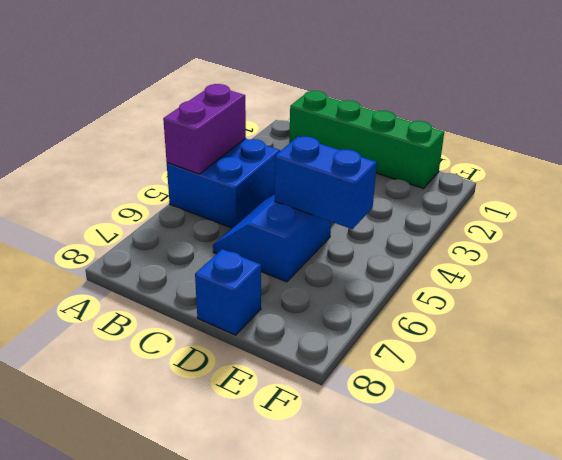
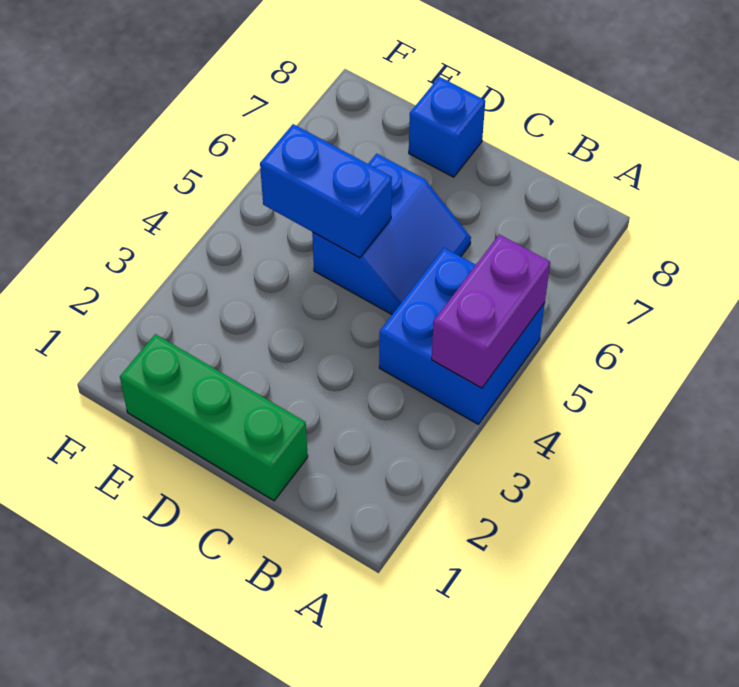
green 1x4 brick [289,91,444,188] -> green 1x3 brick [120,334,308,501]

